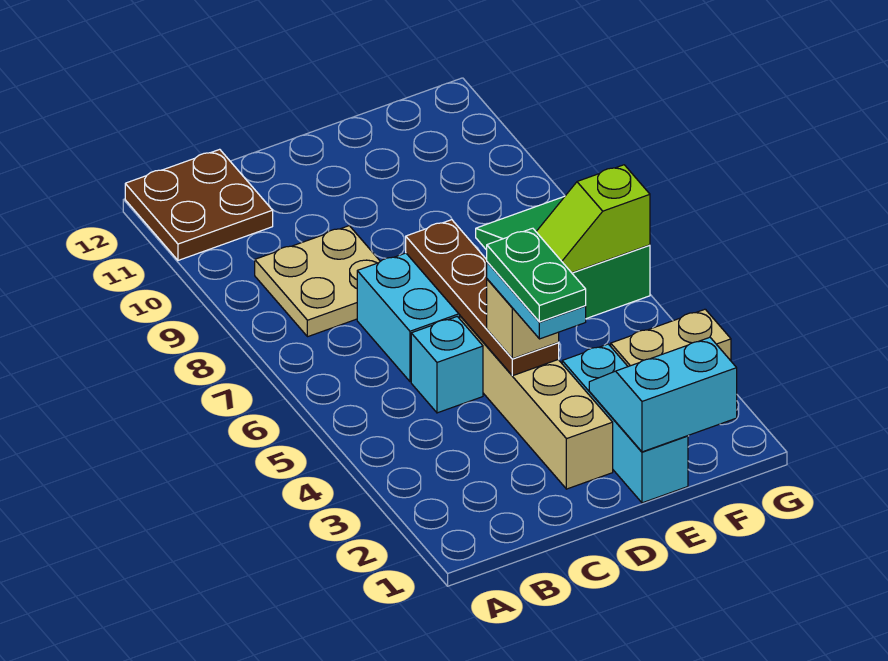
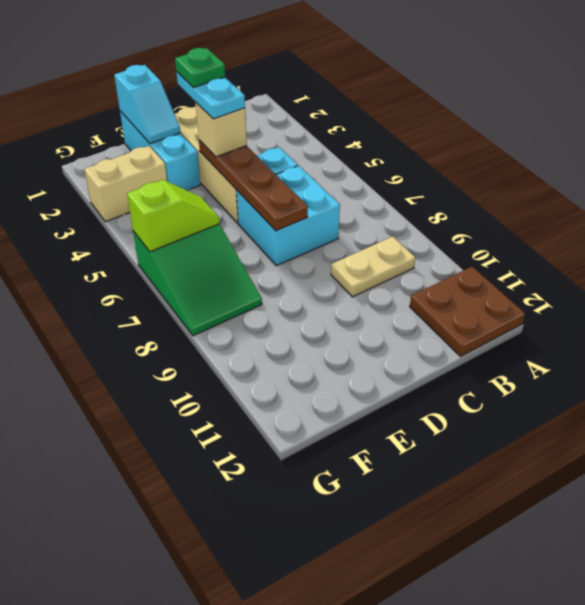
tan 2x2 plate [255,226,380,337] -> tan 1x2 plate [331,237,415,297]
green 1x2 plate [487,228,586,322] -> green 1x1 plate [175,48,225,87]
cyan 2x2 slope [589,337,737,452] -> cyan 1x2 slope [114,65,180,144]

